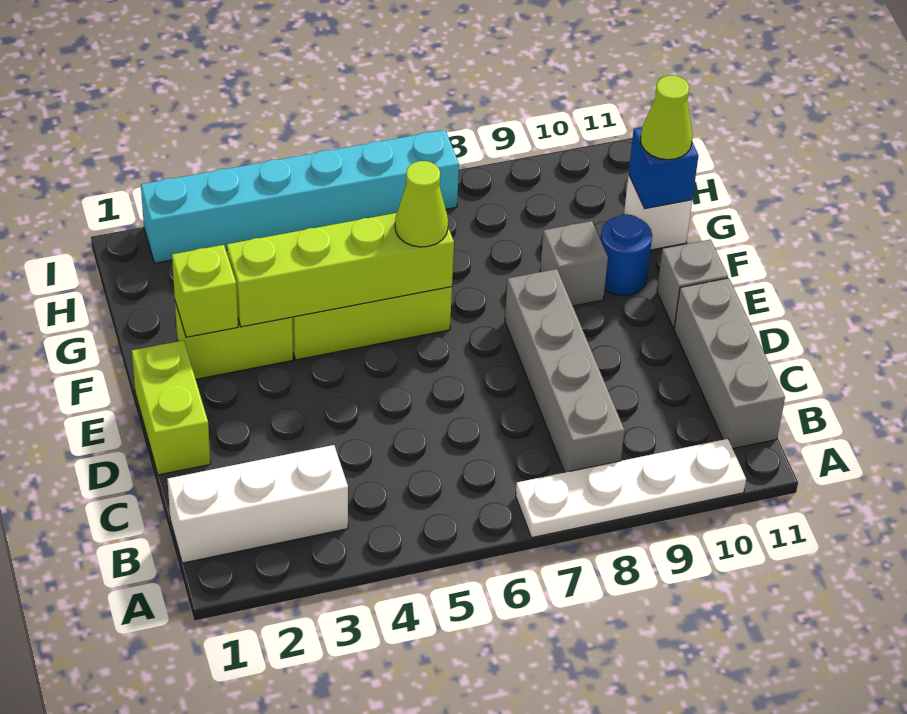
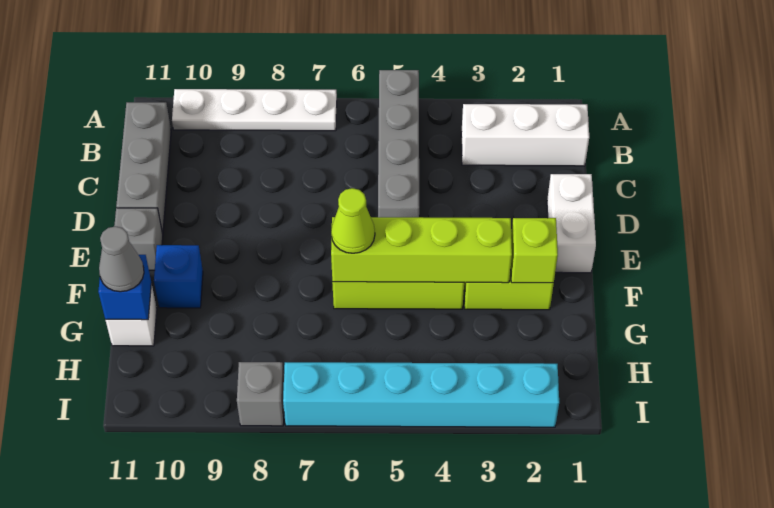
grey 1x4 brick [505,269,625,472] -> grey 1x4 brick moved to [378,70,419,217]
lime 1x2 brick [132,340,210,475] -> white 1x2 brick [547,174,596,273]
grey 1x1 brick [540,221,608,306] -> grey 1x1 brick moved to [237,362,284,426]
blue 1x1 round brick [601,214,652,295] -> blue 1x1 brick [154,245,203,308]
lime 1x1 cone [641,75,693,160] -> grey 1x1 cone [99,226,144,292]

